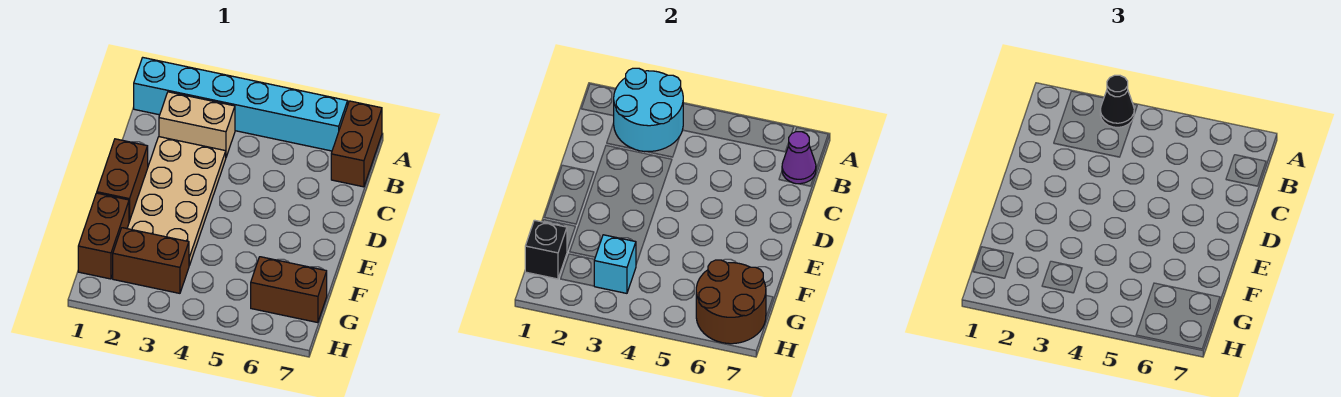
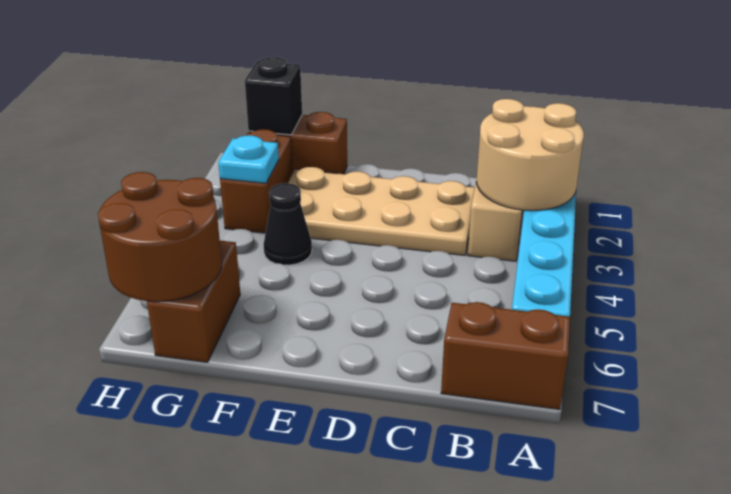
cyan 2x2 round brick [614,68,683,152] -> tan 2x2 round brick [476,99,584,211]
black 1x1 cone [1100,75,1134,127] -> black 1x1 cone moved to [263,183,312,265]
purple 1x1 cone [782,132,816,184] -> none
brown 1x2 brick [97,139,148,222] -> none
cyan 1x1 brick [594,235,636,293] -> cyan 1x1 plate [218,135,279,183]

